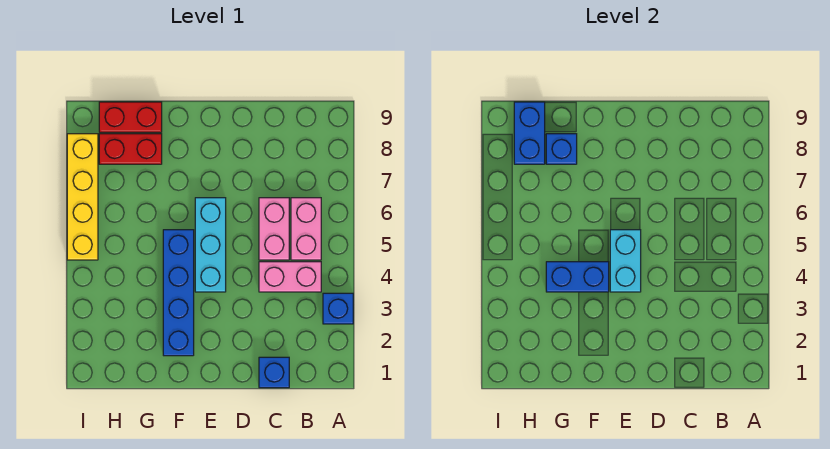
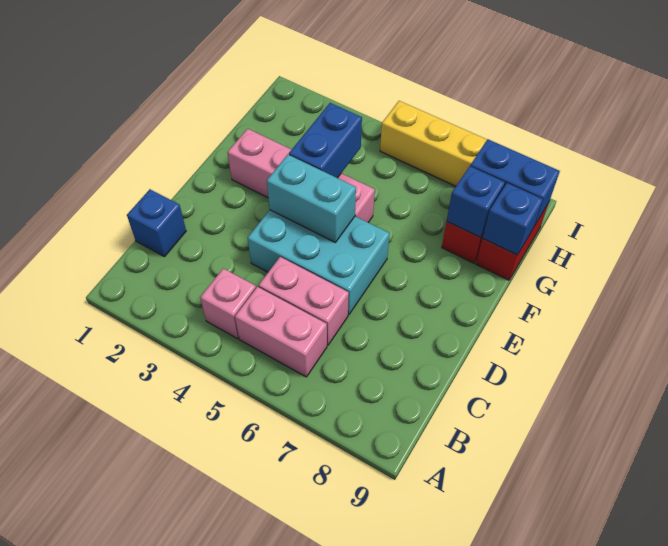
blue 1x1 brick [323,293,353,324] -> blue 1x1 brick moved to [482,183,543,255]
pink 1x2 brick [259,262,321,292] -> pink 1x1 brick [200,269,256,339]
cyan 1x3 brick [195,198,226,292] -> cyan 2x3 brick [248,210,390,315]
blue 1x4 brick [163,230,194,356] -> pink 1x4 brick [227,129,375,222]

